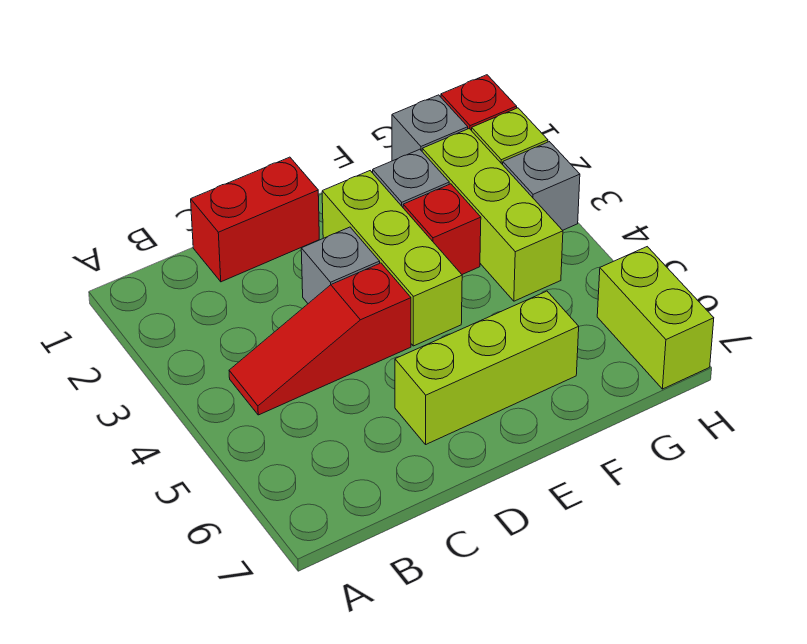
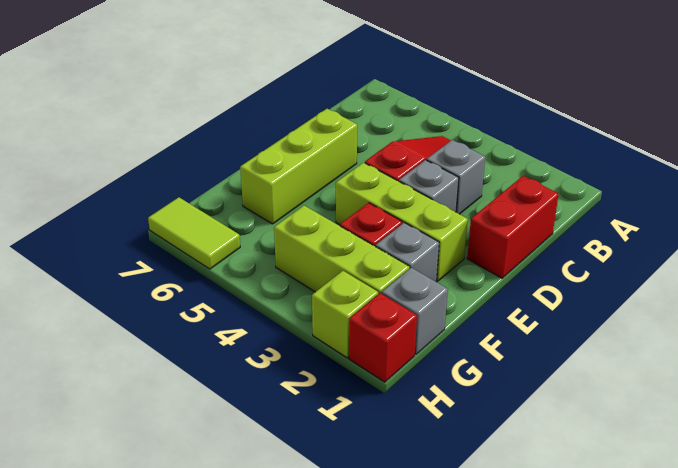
grey 1x1 brick [503,142,580,230] -> grey 1x1 brick moved to [427,140,485,214]
lime 1x2 brick [597,247,714,389] -> lime 1x2 tile [148,197,240,269]

